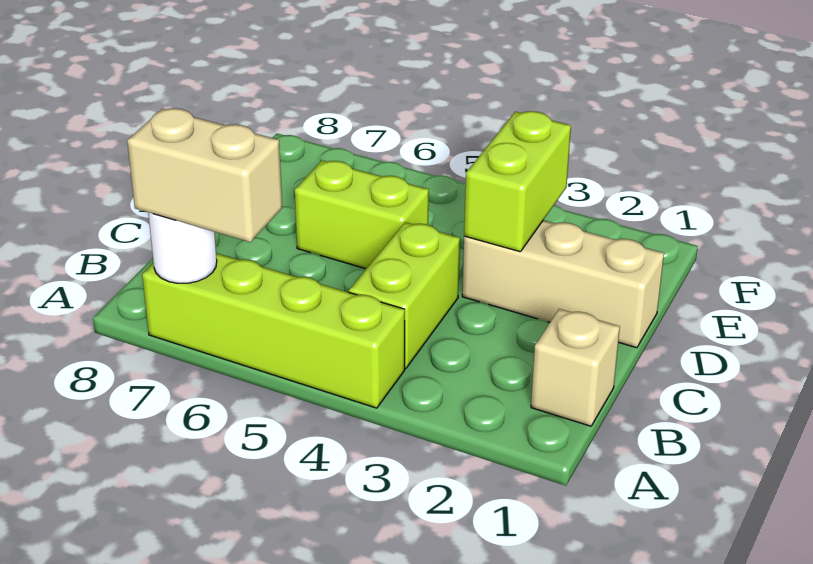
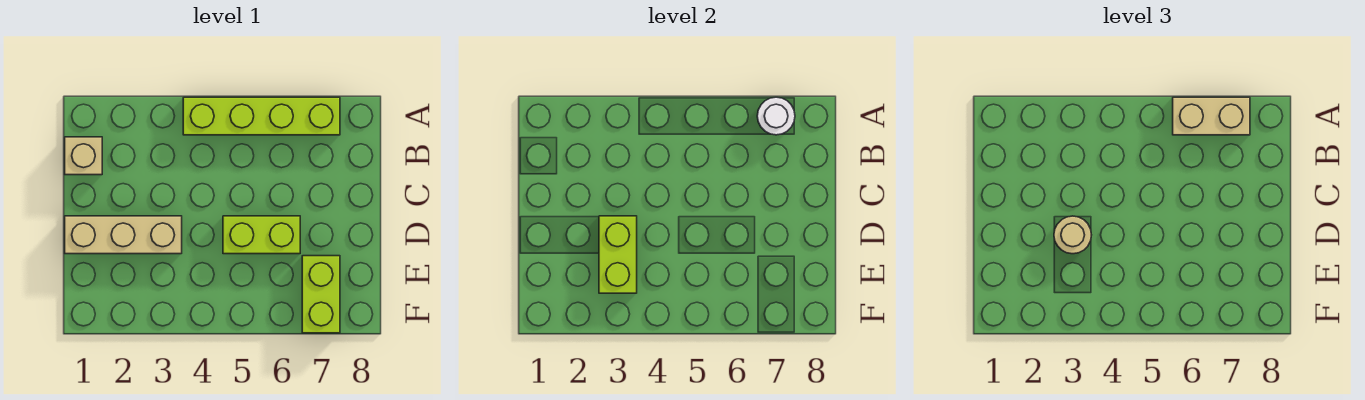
lime 1x2 brick [349,222,460,369] -> lime 1x2 brick moved to [302,256,340,333]
none -> tan 1x1 round brick [1054,216,1091,254]

